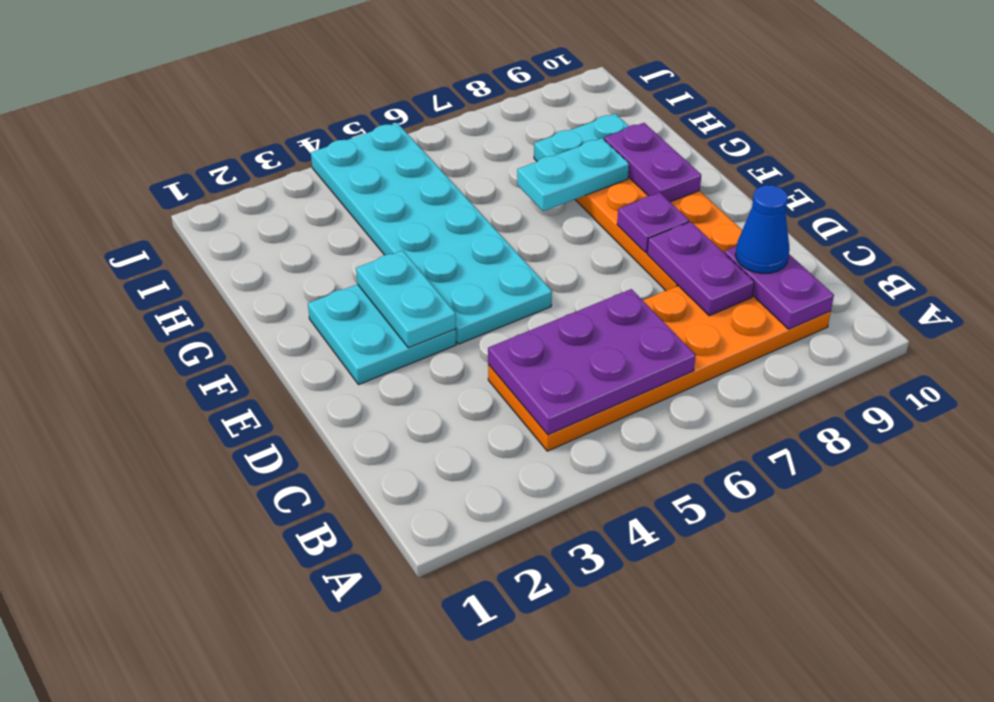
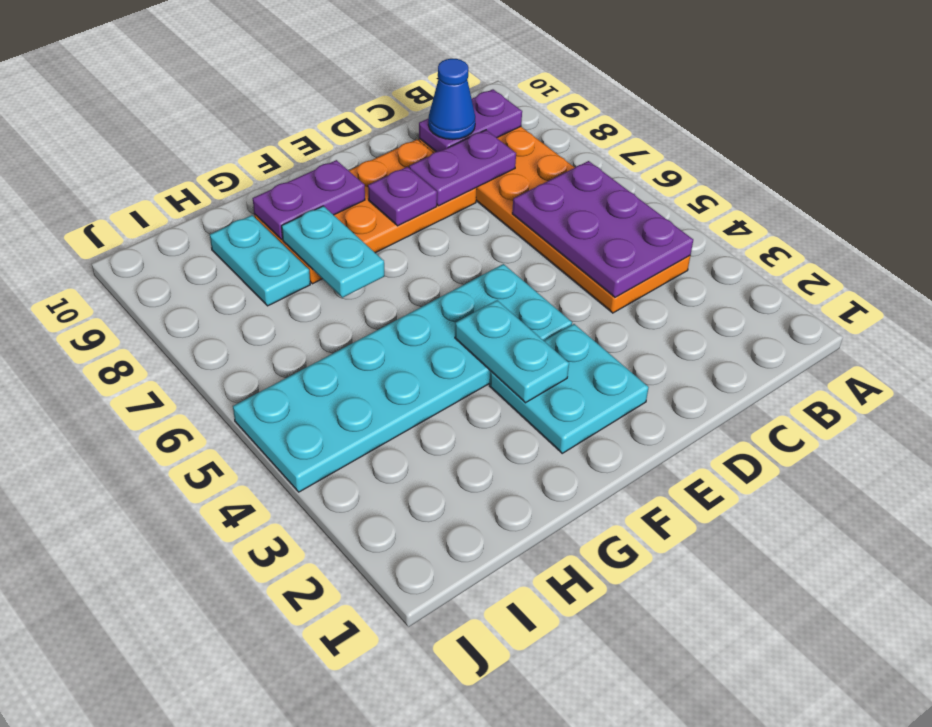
cyan 1x2 plate [356,250,456,348] -> cyan 1x2 plate turned to [455,300,569,403]

